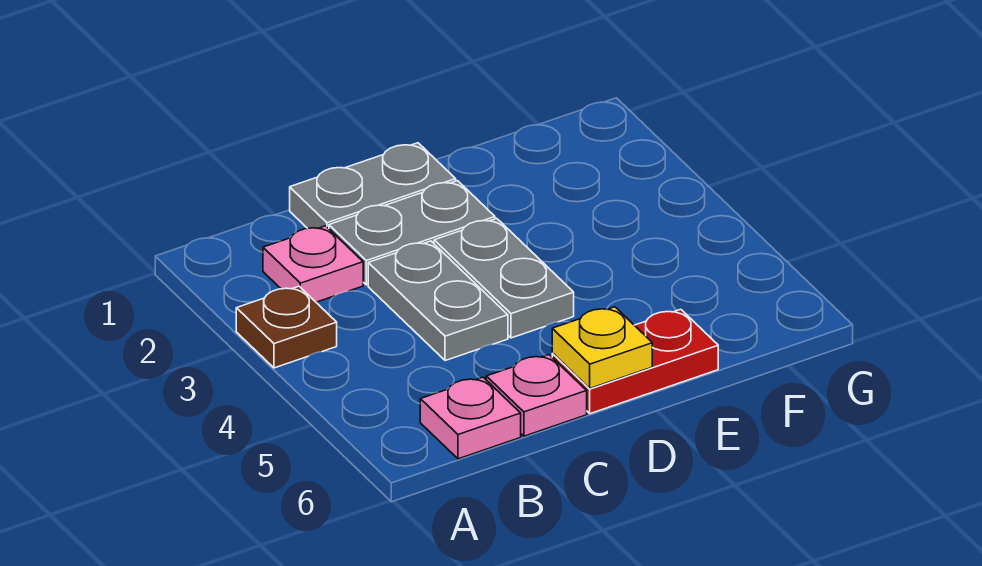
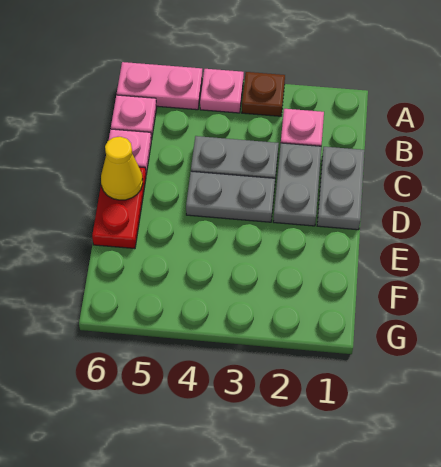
none -> pink 1x1 plate [200,69,244,113]
none -> pink 1x2 plate [117,62,202,110]
yellow 1x1 plate [552,307,652,388] -> yellow 1x1 cone [101,137,143,200]

